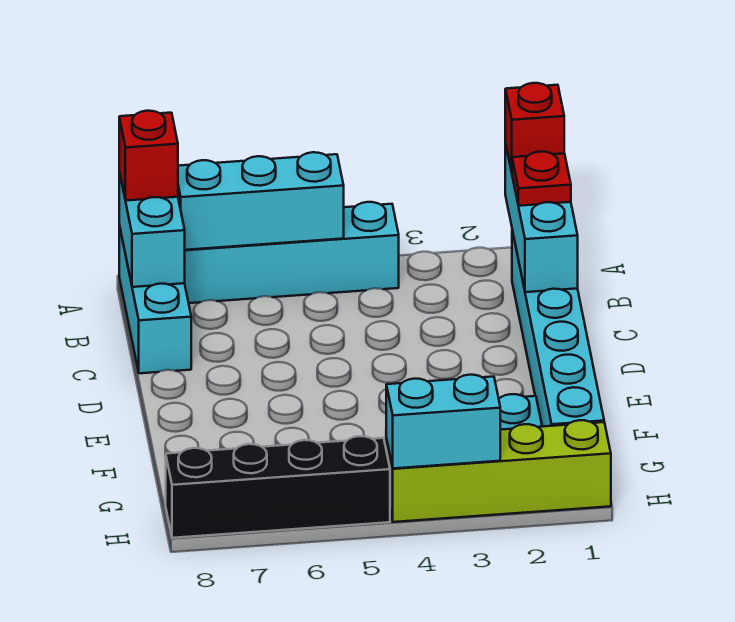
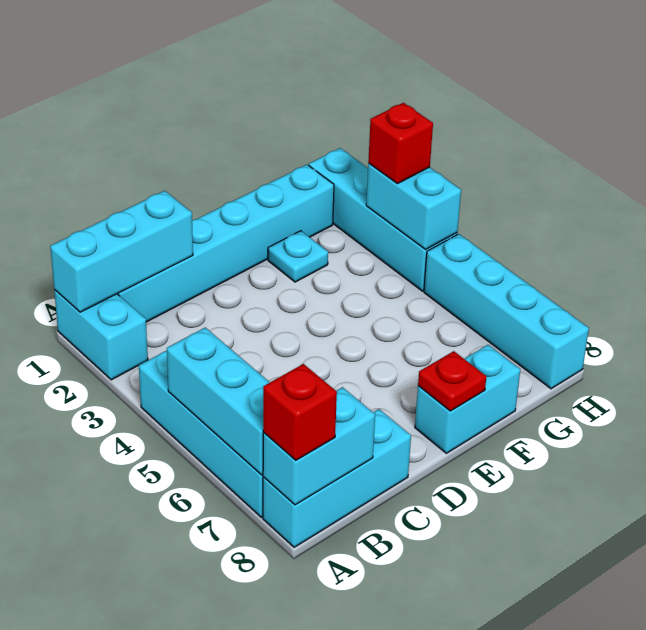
none -> cyan 1x2 brick [54,290,148,380]
red 1x1 brick [505,83,564,172] -> red 1x1 brick moved to [368,103,433,184]
red 1x1 plate [512,152,571,206] -> red 1x1 plate moved to [418,351,486,411]
none -> cyan 1x2 brick [415,345,520,453]
lime 1x4 brick [386,420,611,522] -> cyan 1x4 brick [309,148,457,291]
black 1x4 brick [166,436,390,538] -> cyan 1x4 brick [424,234,589,389]

